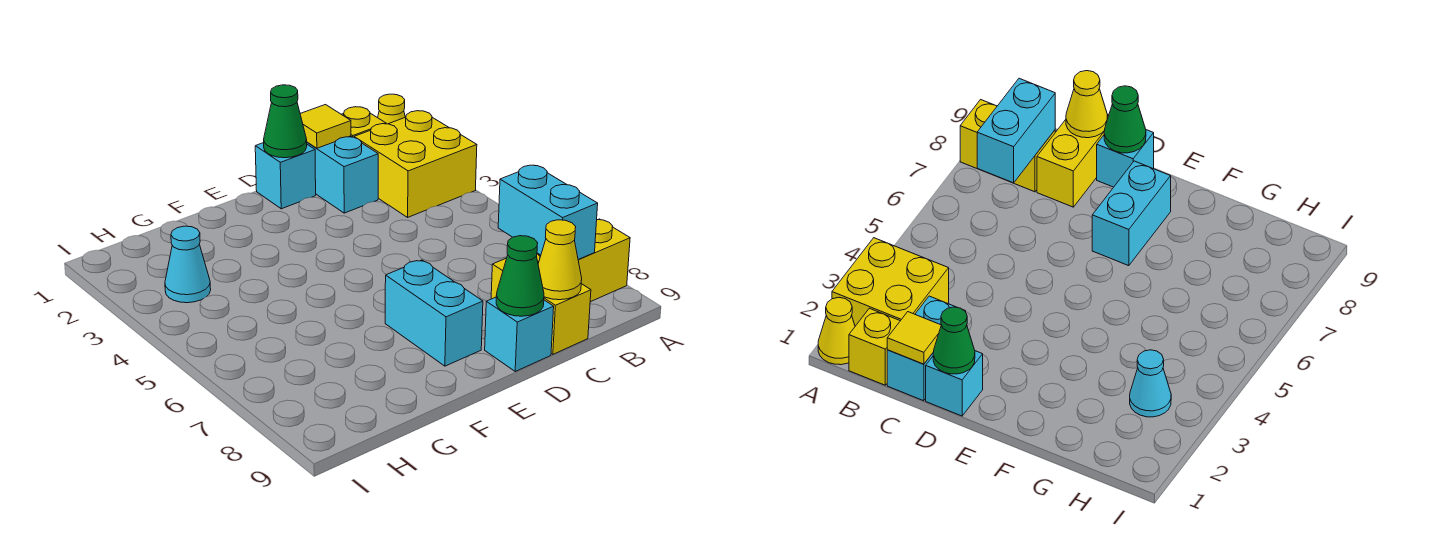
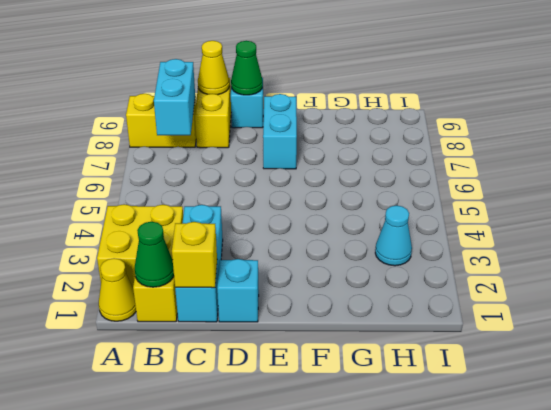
cyan 1x2 brick [307,136,378,213] -> cyan 1x3 brick [175,205,223,322]
yellow 1x1 tile [300,105,351,148] -> yellow 1x1 brick [172,222,217,288]
green 1x1 cone [264,85,307,158] -> green 1x1 cone moved to [135,222,174,287]

